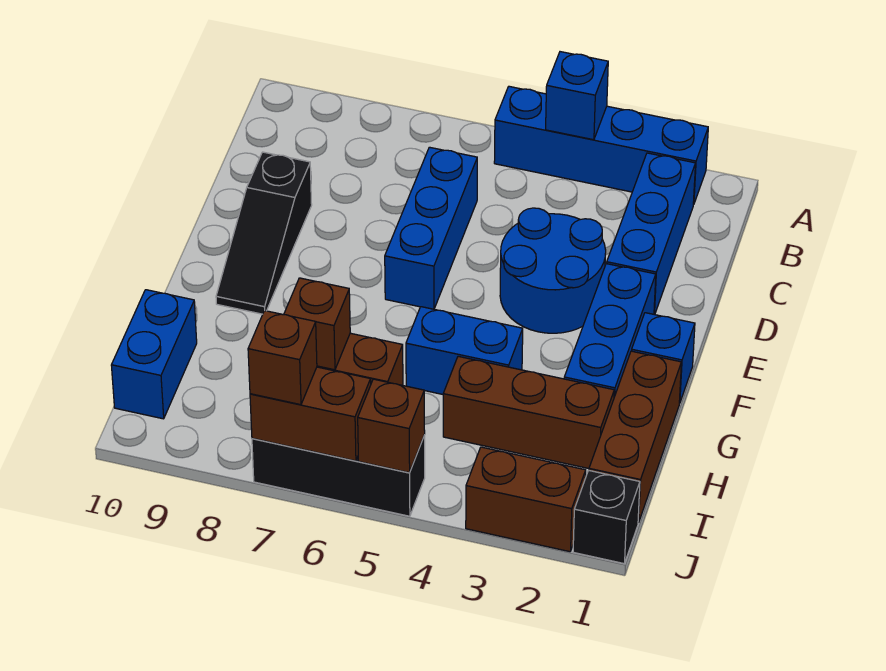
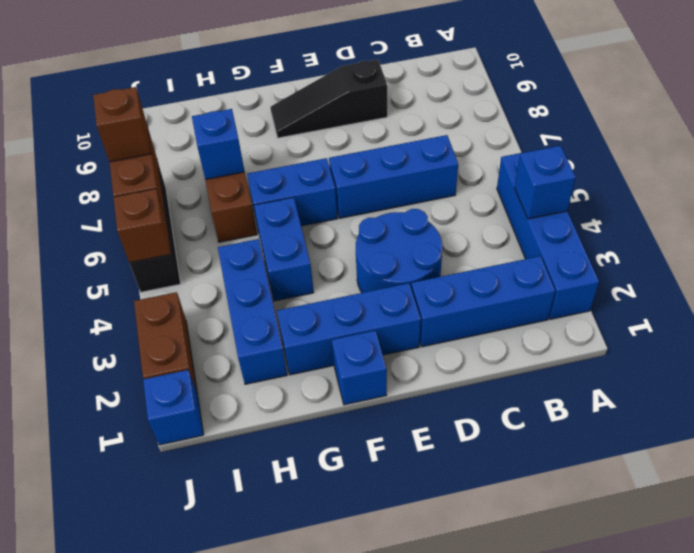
brown 1x3 brick [589,351,681,523] -> none
brown 1x3 brick [443,356,614,469] -> blue 1x3 brick [218,239,287,384]
brown 1x1 brick [284,278,350,370] -> blue 1x1 brick [192,109,245,180]
blue 1x2 brick [111,290,197,419] -> blue 1x2 brick moved to [247,158,337,226]
black 1x1 brick [573,470,640,564] -> blue 1x1 brick [143,370,204,445]

